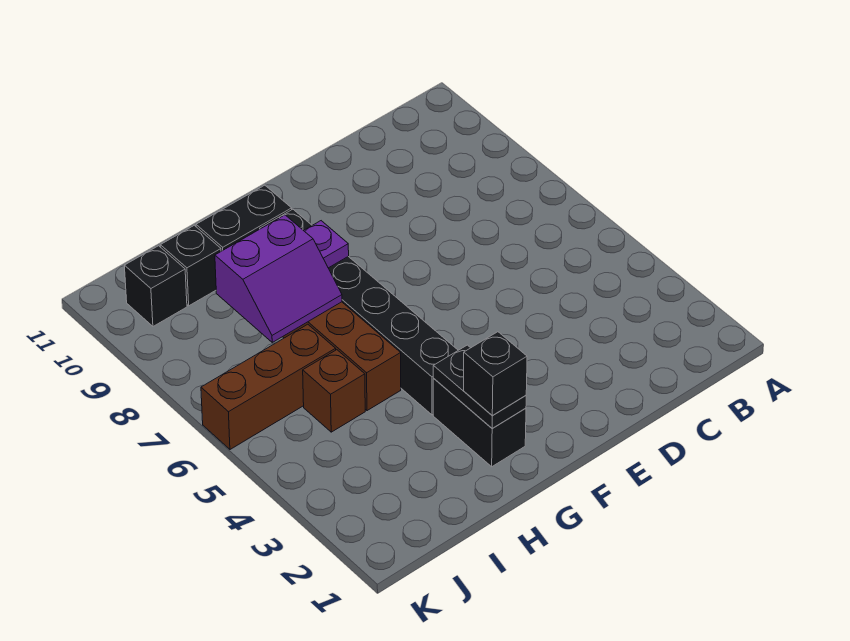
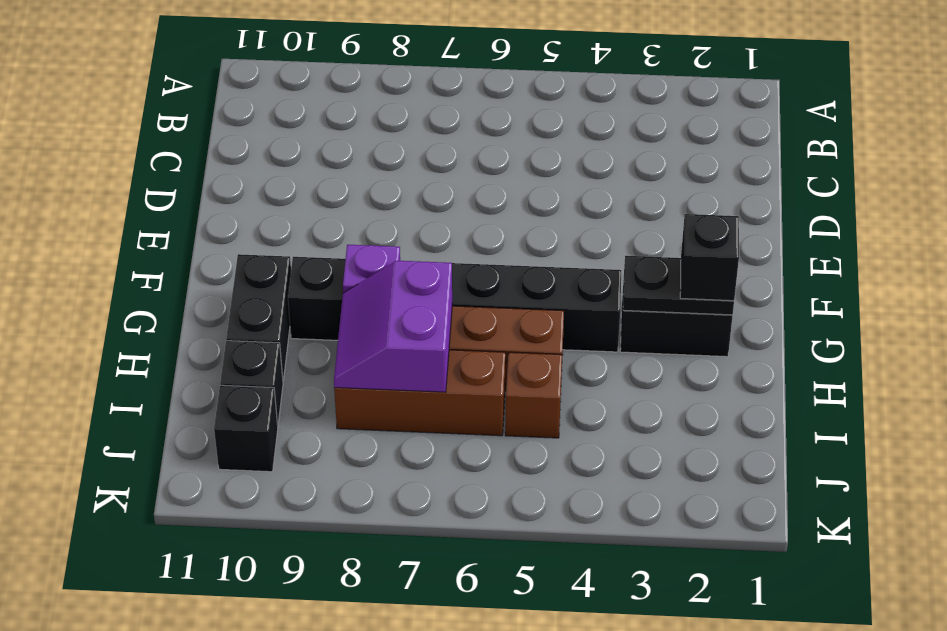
purple 2x2 slope [215,215,342,342] -> purple 2x2 slope turned to [334,261,452,392]
brown 1x3 brick [201,324,336,449] -> brown 1x3 brick turned to [334,350,506,436]

